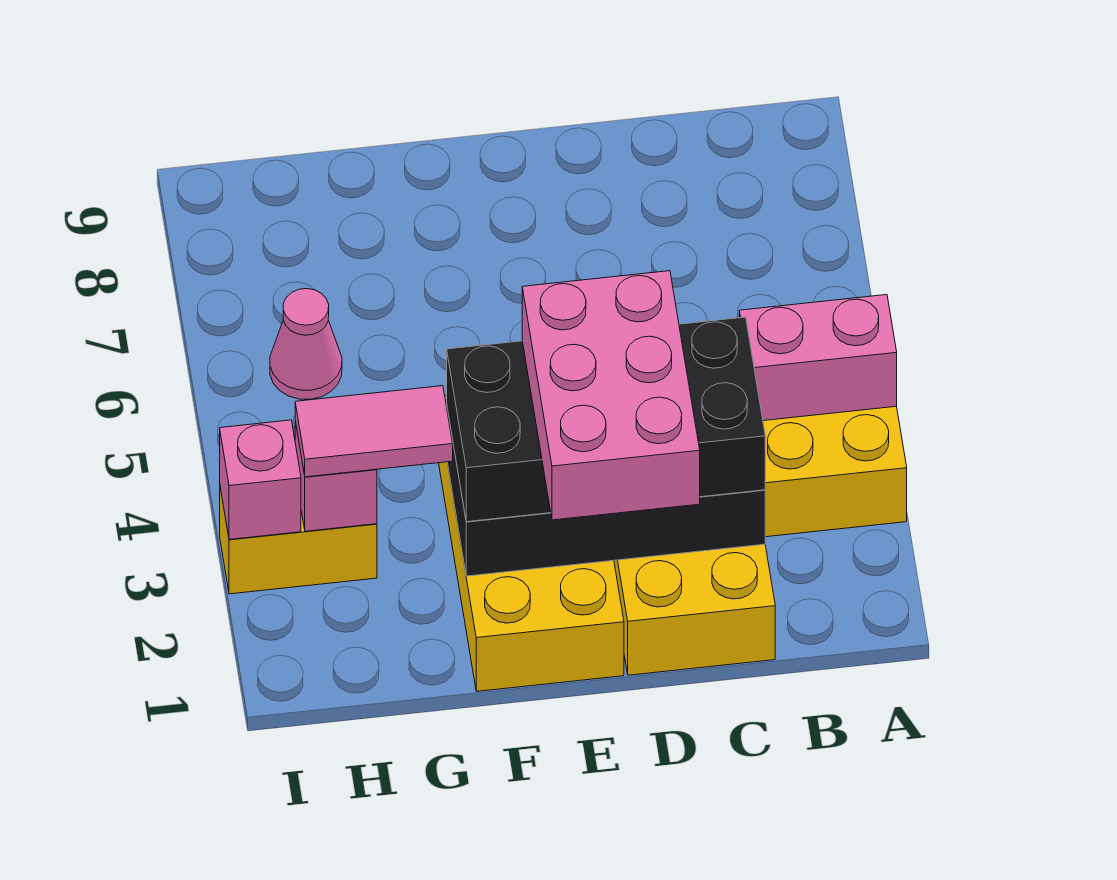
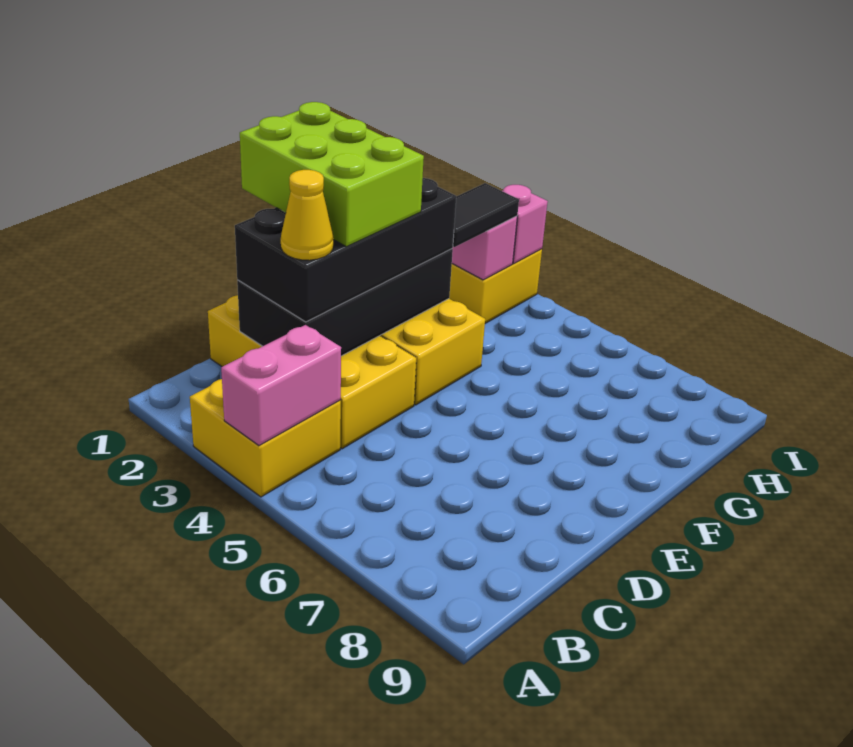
none -> yellow 1x1 cone [281,170,333,260]
pink 2x3 brick [522,271,700,520] -> lime 2x3 brick [240,102,424,247]
pink 1x2 tile [295,386,453,477] -> black 1x2 tile [453,183,519,247]
pink 1x1 cone [270,289,342,399] -> none

